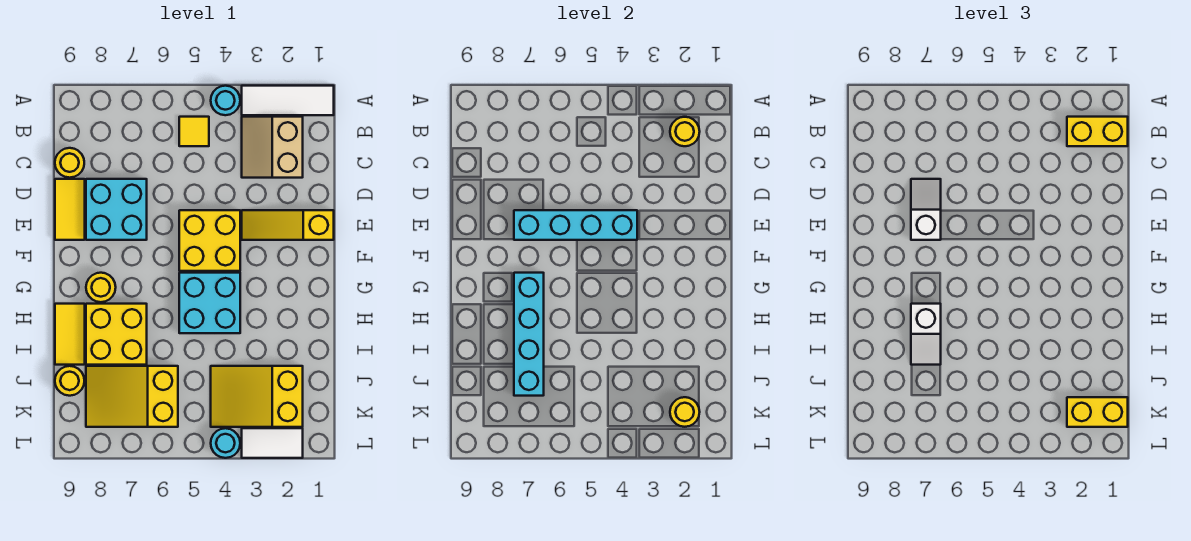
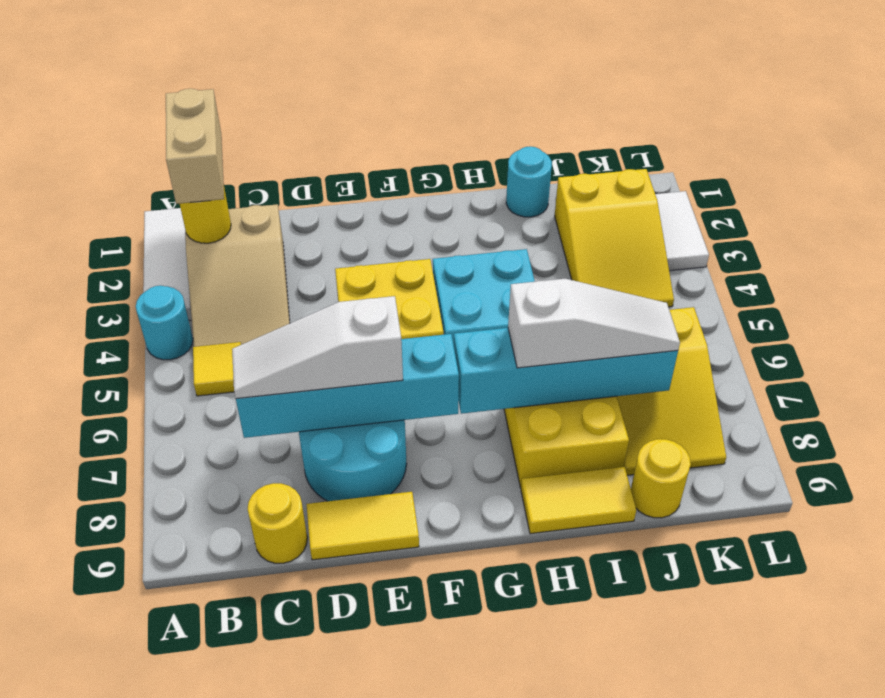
yellow 1x2 brick [1067,117,1128,146] -> tan 1x2 brick [166,89,224,204]
tan 2x2 slope [242,117,303,178] -> tan 2x3 slope [185,204,290,347]
cyan 2x2 brick [86,179,147,240] -> cyan 2x2 round brick [299,420,407,501]
white 1x2 slope [911,179,941,240] -> white 1x3 slope [232,296,403,399]
yellow 1x3 slope [242,210,334,240] -> none
cyan 1x4 brick [514,210,637,240] -> cyan 1x4 brick turned to [236,334,459,438]
yellow 1x1 round brick [86,273,116,302] -> none
white 1x2 slope [911,304,941,365] -> white 1x3 slope [508,279,680,368]
yellow 1x2 brick [1067,397,1128,427] -> none
yellow 1x1 round brick [670,397,700,427] -> none
cyan 1x1 round brick [211,428,240,458] -> cyan 1x1 round brick moved to [506,146,552,217]

